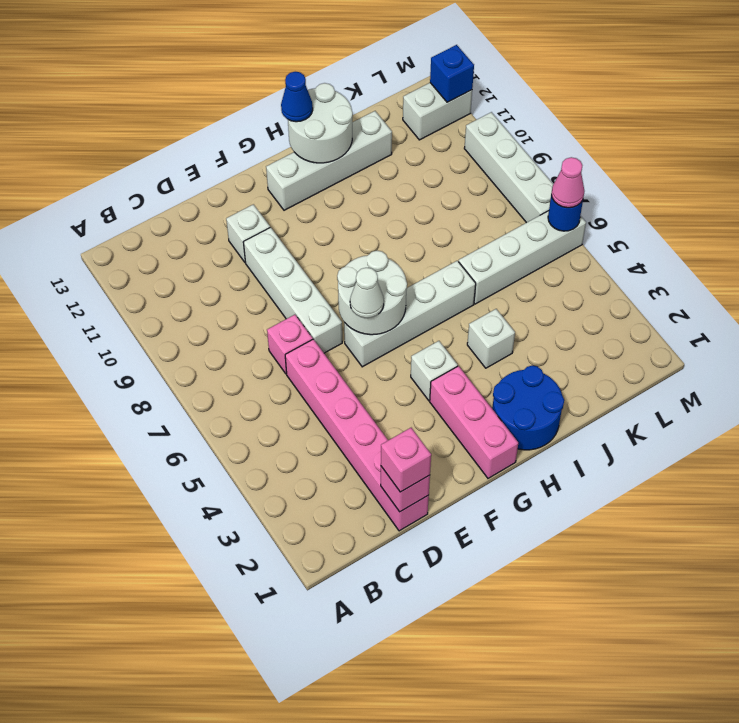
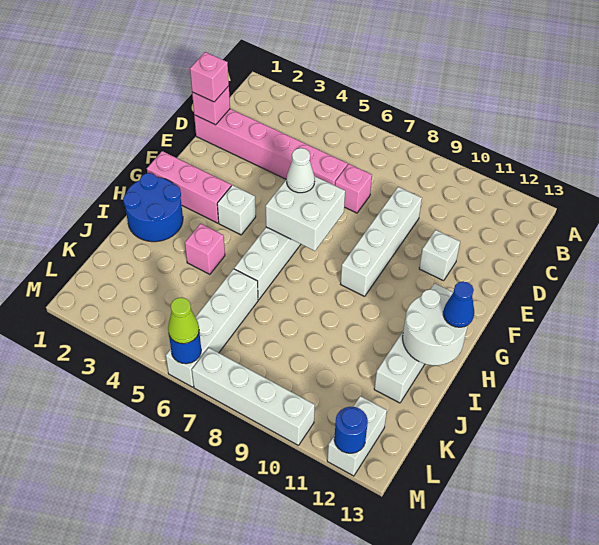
white 1x4 brick [243,227,342,353] -> white 1x4 brick turned to [341,187,422,296]
white 2x2 round brick [337,251,407,335] -> white 2x2 brick [266,176,345,251]
white 1x1 brick [467,309,515,368] -> pink 1x1 brick [185,224,225,274]
pink 1x1 cone [551,157,585,208] -> lime 1x1 cone [168,297,199,344]
blue 1x1 brick [430,45,474,102] -> blue 1x1 round brick [334,407,368,453]

